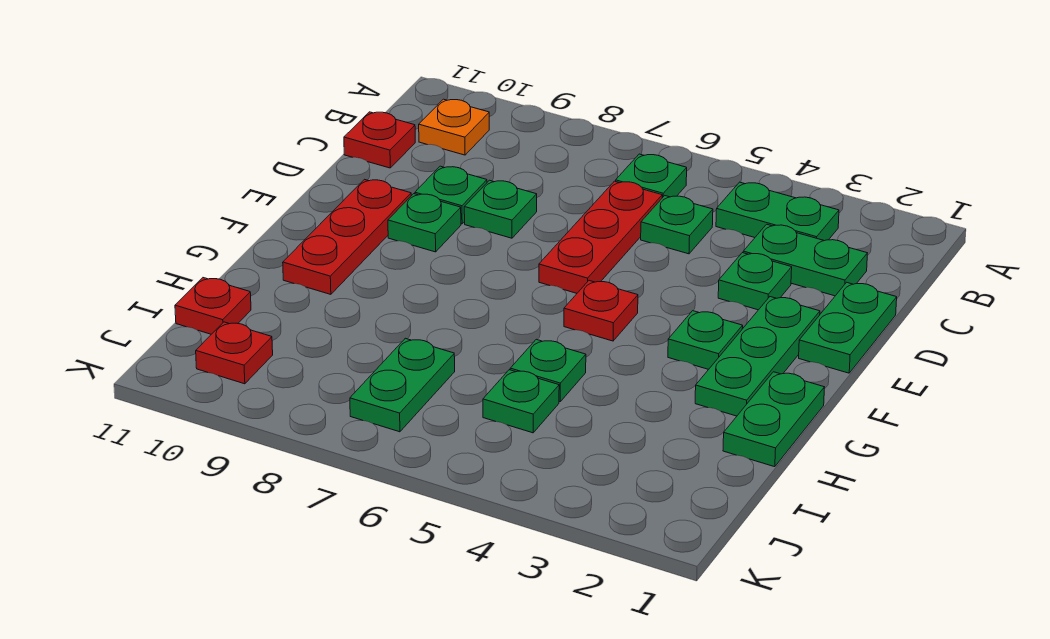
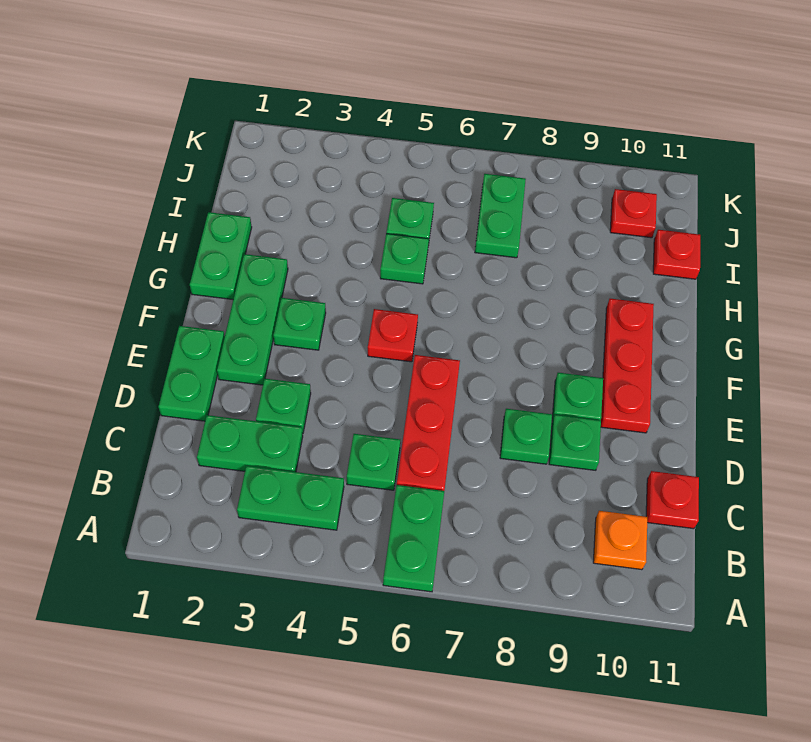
green 1x1 plate [616,154,687,198] -> green 1x2 plate [383,485,444,592]

